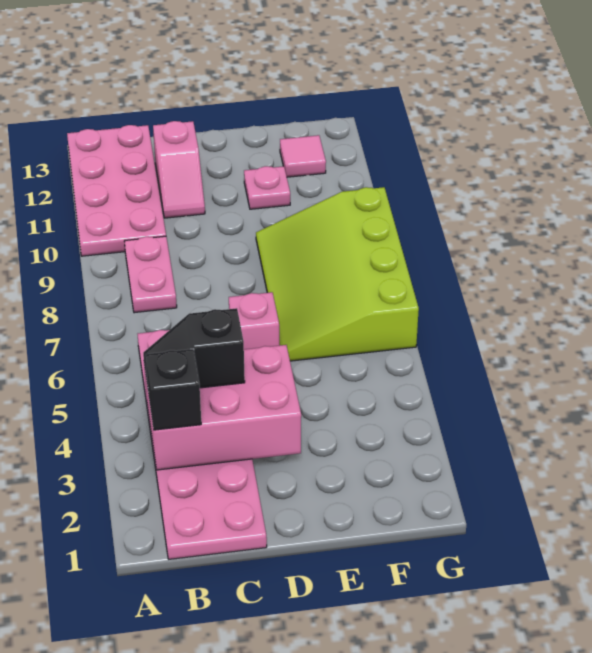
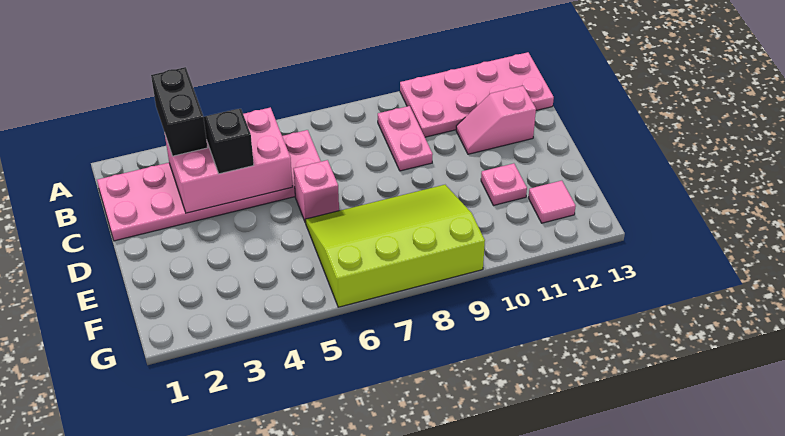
pink 2x3 brick [144,345,301,470] -> pink 2x3 brick turned to [165,107,293,213]
black 1x1 brick [146,349,201,430] -> black 1x2 brick [151,67,207,156]
pink 1x2 plate [124,236,177,313] -> pink 1x2 plate turned to [378,106,433,171]

